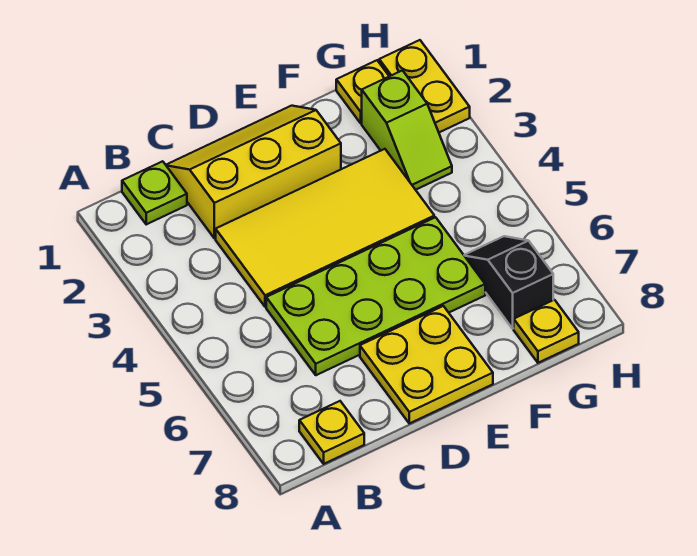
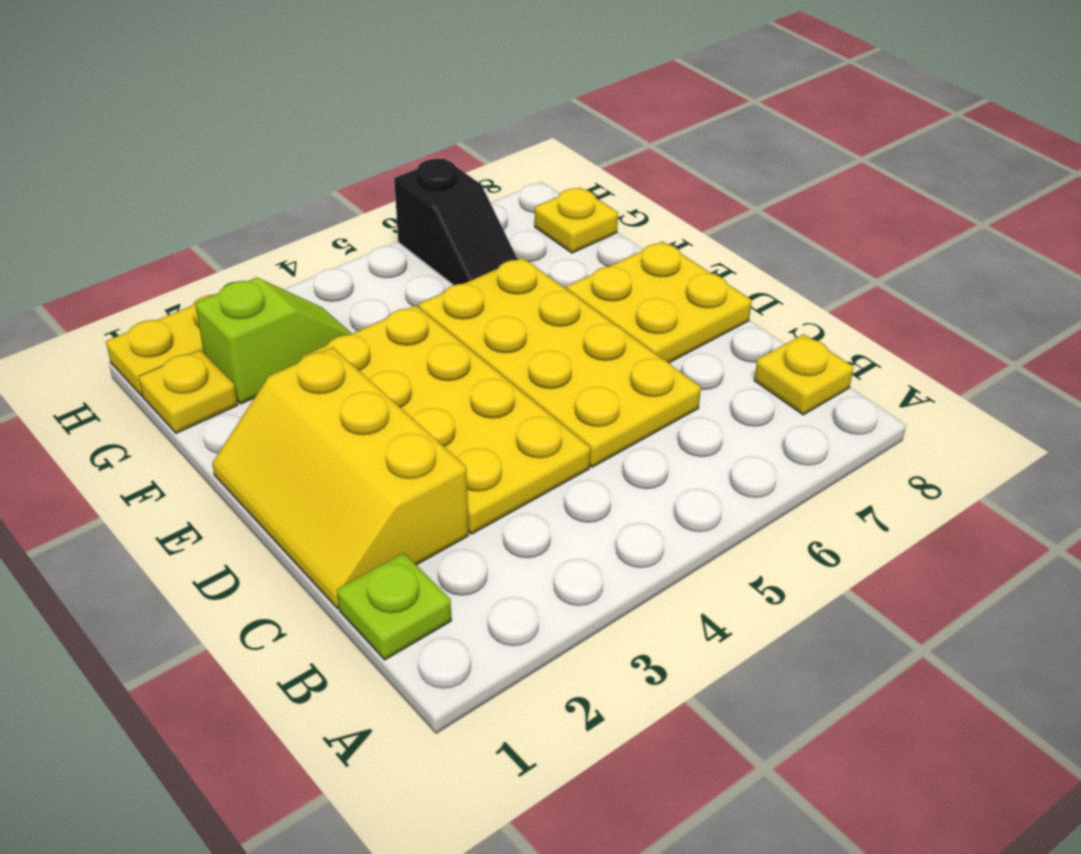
yellow 2x4 tile [216,149,434,307] -> yellow 2x4 plate [302,305,590,534]
lime 2x4 plate [266,217,485,375] -> yellow 2x4 plate [418,258,701,467]
black 1x2 slope [464,236,553,328] -> black 1x2 slope turned to [394,159,518,285]

